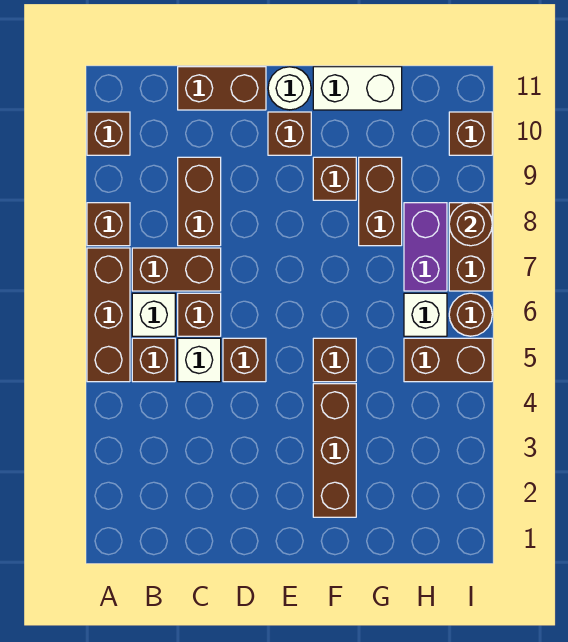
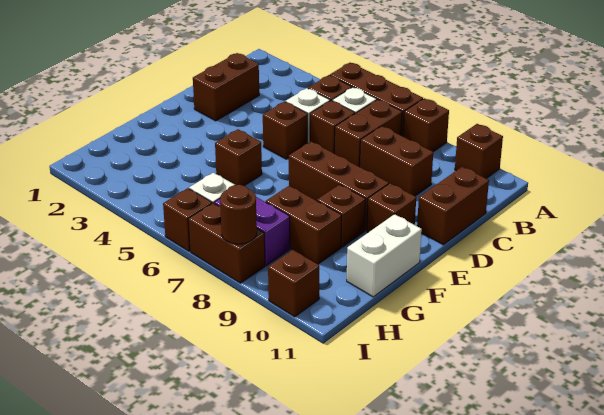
white 1x1 round brick [268,67,311,110] -> none
brown 1x3 brick [313,384,356,517] -> brown 1x3 brick moved to [289,142,389,231]
brown 1x2 brick [404,338,492,382] -> brown 1x2 brick moved to [193,53,259,121]
brown 1x1 round brick [449,293,492,336] -> brown 1x1 brick [163,188,212,251]

